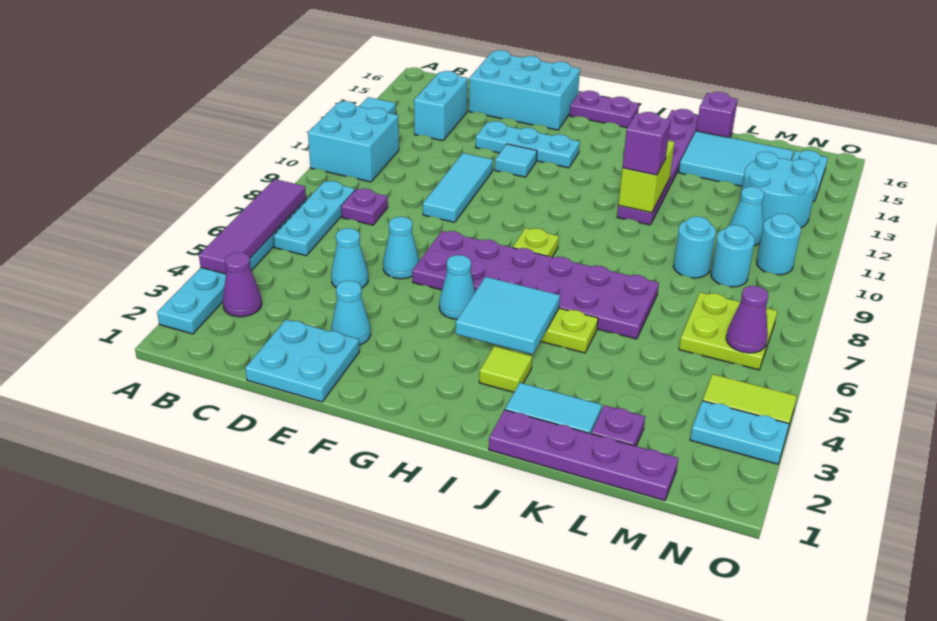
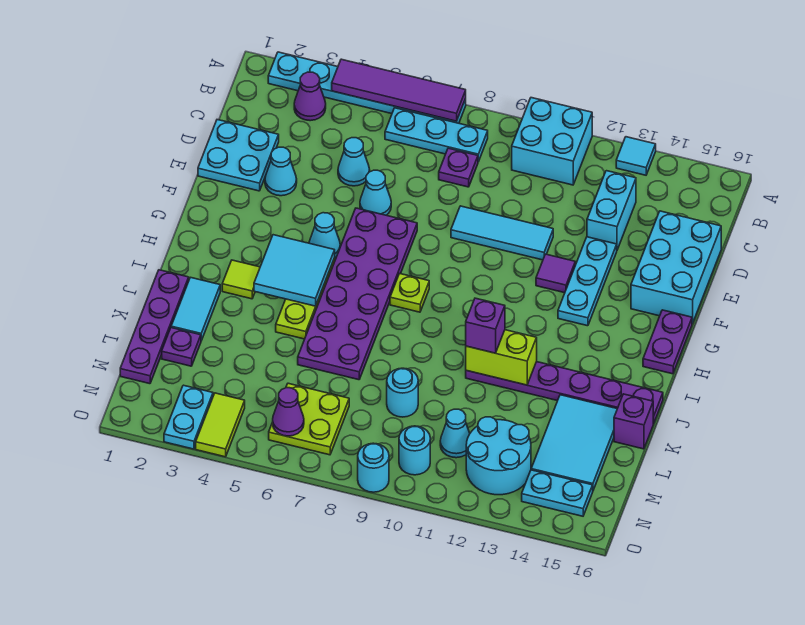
cyan 1x2 brick [414,71,468,141] -> cyan 1x2 brick turned to [587,171,636,250]
cyan 1x1 tile [495,144,537,177] -> purple 1x1 tile [536,254,575,293]
cyan 1x1 round brick [711,225,755,287] -> cyan 1x1 round brick moved to [358,443,389,492]

